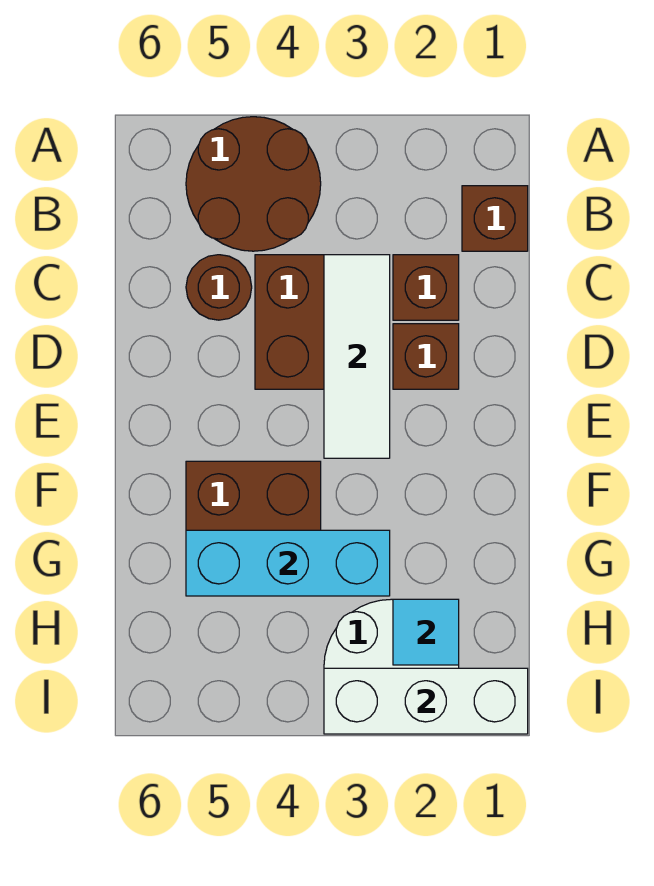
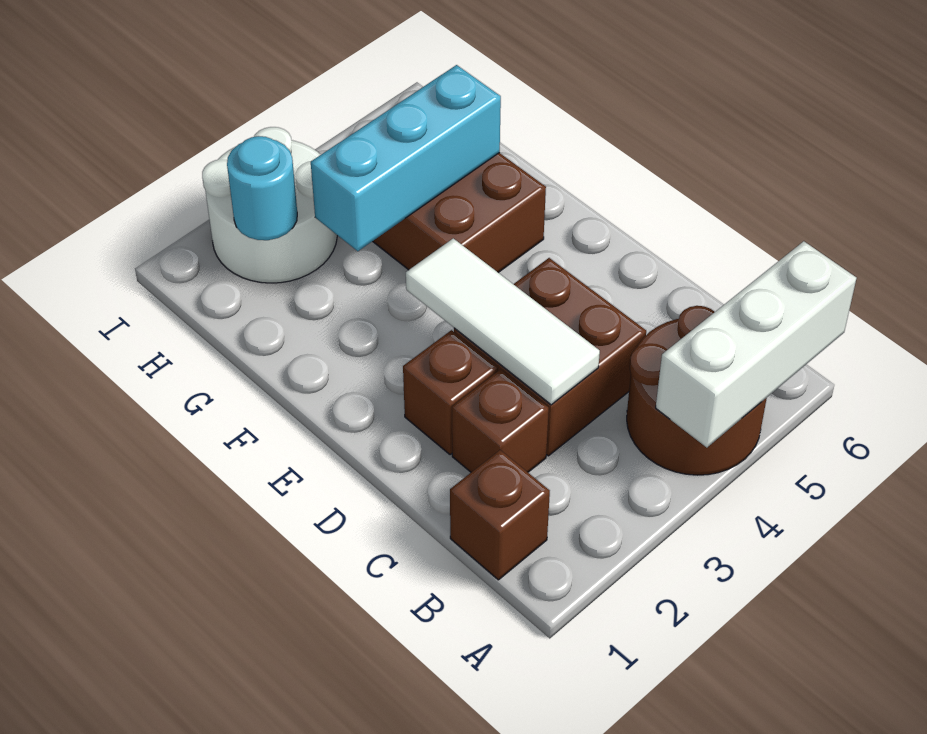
brown 1x1 round brick [186,255,252,320] -> none
cyan 1x1 tile [393,599,459,665] -> cyan 1x1 round brick [227,136,297,240]
white 1x3 brick [324,668,528,734] -> white 1x3 brick moved to [656,241,857,448]

